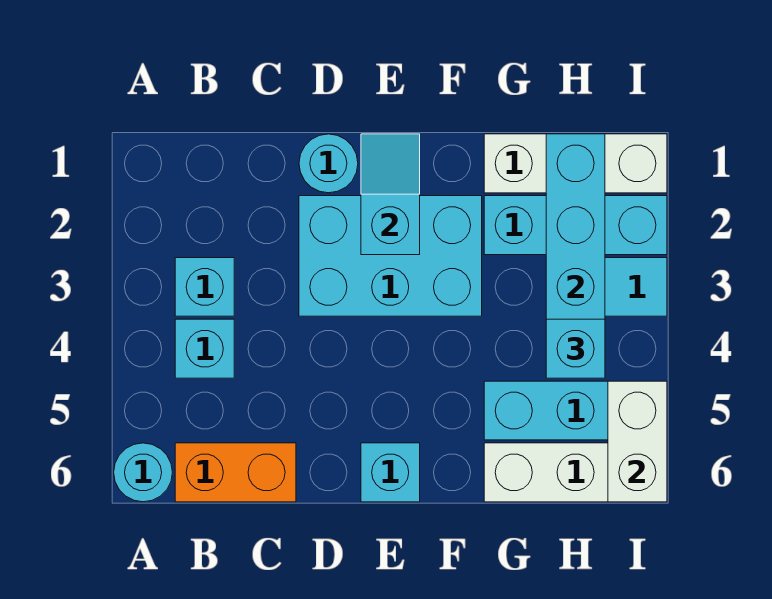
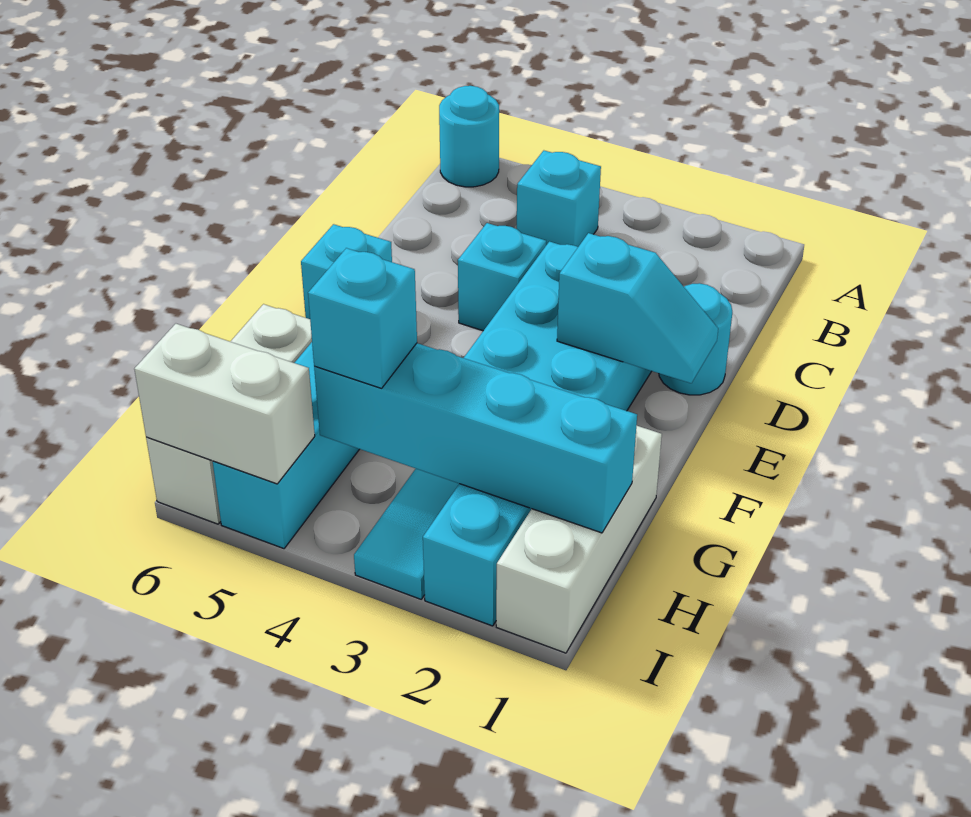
cyan 1x1 brick [175,258,234,316] -> cyan 1x1 brick moved to [458,223,546,331]
orange 1x2 brick [175,443,296,502] -> none

